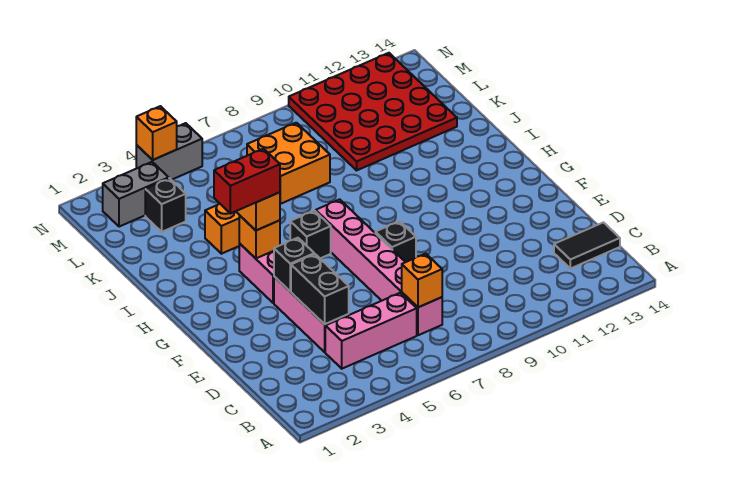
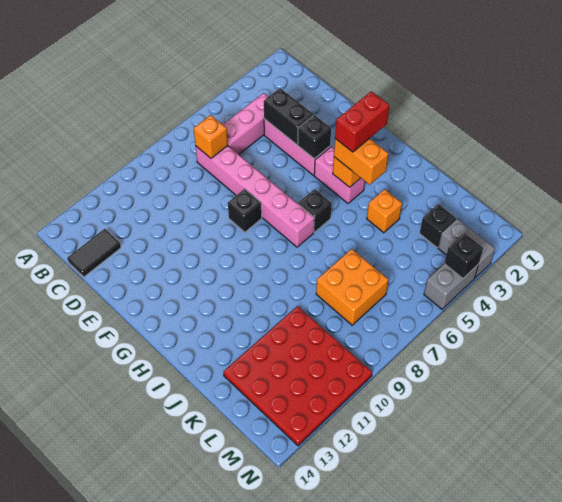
grey 1x2 brick [103,162,169,227] -> grey 1x2 brick turned to [438,219,495,278]
orange 1x1 brick [136,106,177,160] -> black 1x1 brick [444,233,483,278]

